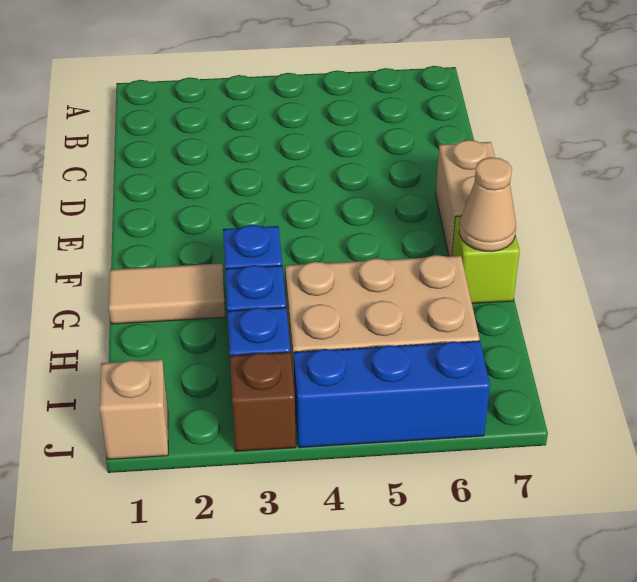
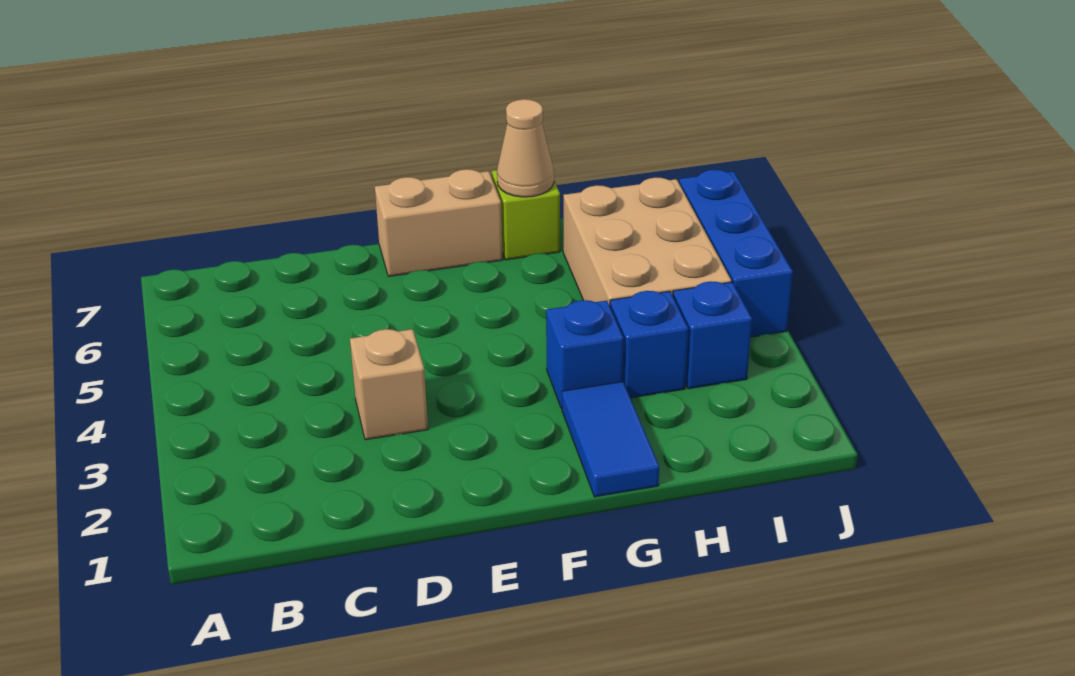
tan 1x2 tile [109,263,225,324] -> blue 1x2 tile [562,382,659,497]
tan 1x1 brick [100,360,168,459] -> tan 1x1 brick moved to [350,329,428,440]
brown 1x1 brick [230,352,296,452] -> none

